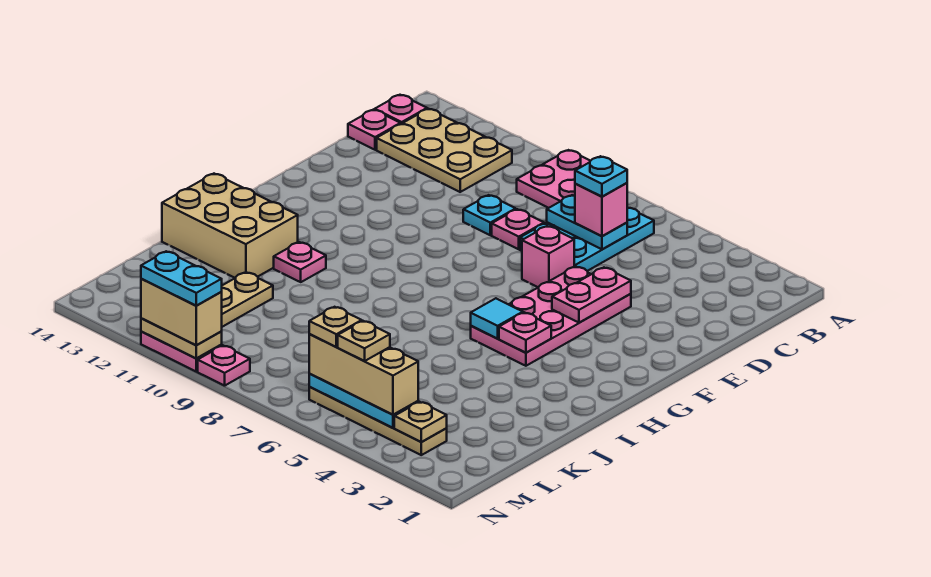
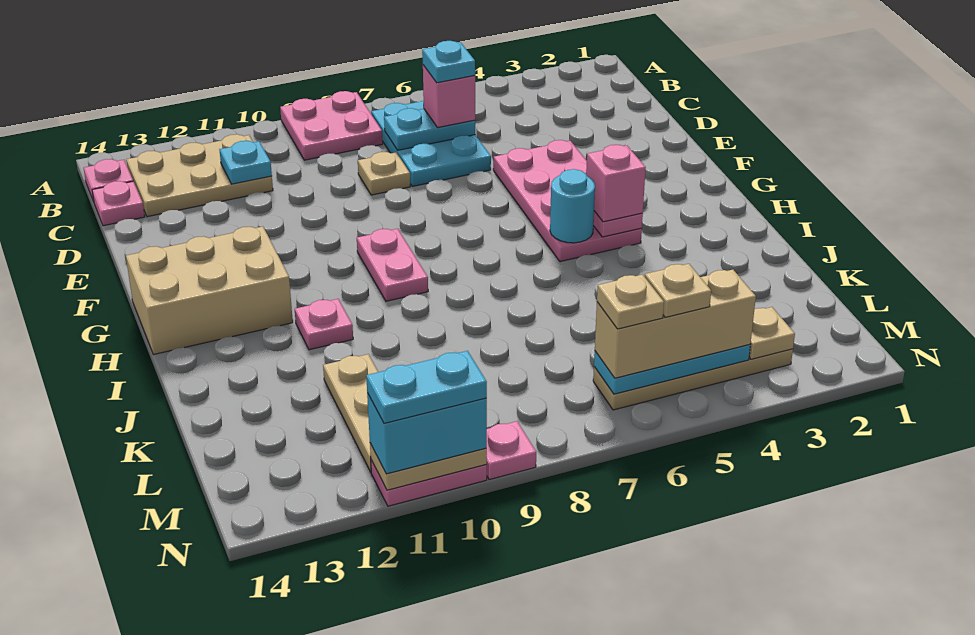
pink 1x1 plate [492,209,544,249] -> tan 1x1 plate [358,152,410,195]
cyan 1x1 plate [463,195,516,235] -> cyan 1x1 plate moved to [219,141,272,184]
pink 1x2 plate [552,268,631,323] -> pink 1x2 plate moved to [357,229,428,301]
pink 1x1 brick [522,226,574,287] -> pink 1x1 brick moved to [586,145,646,222]
cyan 1x1 tile [471,298,523,339] -> cyan 1x1 round brick [550,169,595,243]
tan 2x3 brick [162,174,298,278] -> tan 2x3 brick moved to [126,227,293,355]
tan 1x2 brick [141,279,222,345] -> cyan 1x2 brick [367,393,487,474]

